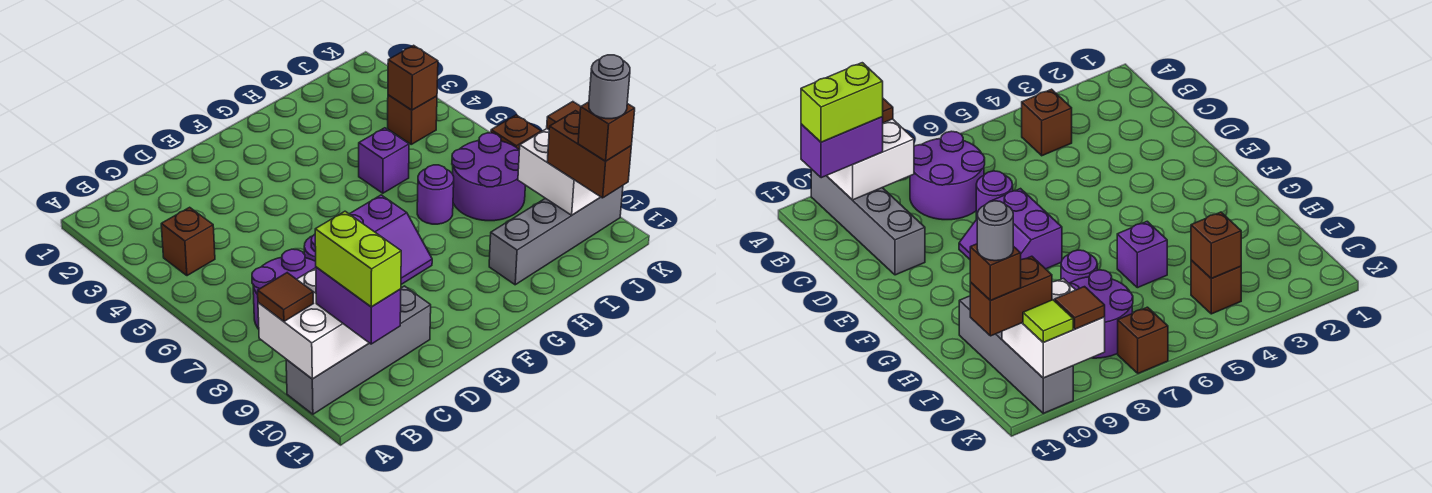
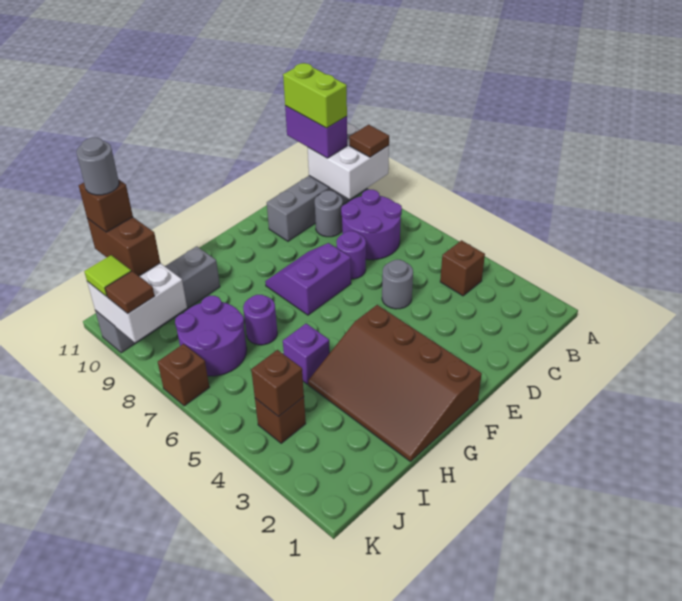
none -> grey 1x1 round brick [315,190,343,237]
none -> grey 1x1 round brick [382,260,413,309]
none -> brown 3x4 slope [308,305,482,462]

